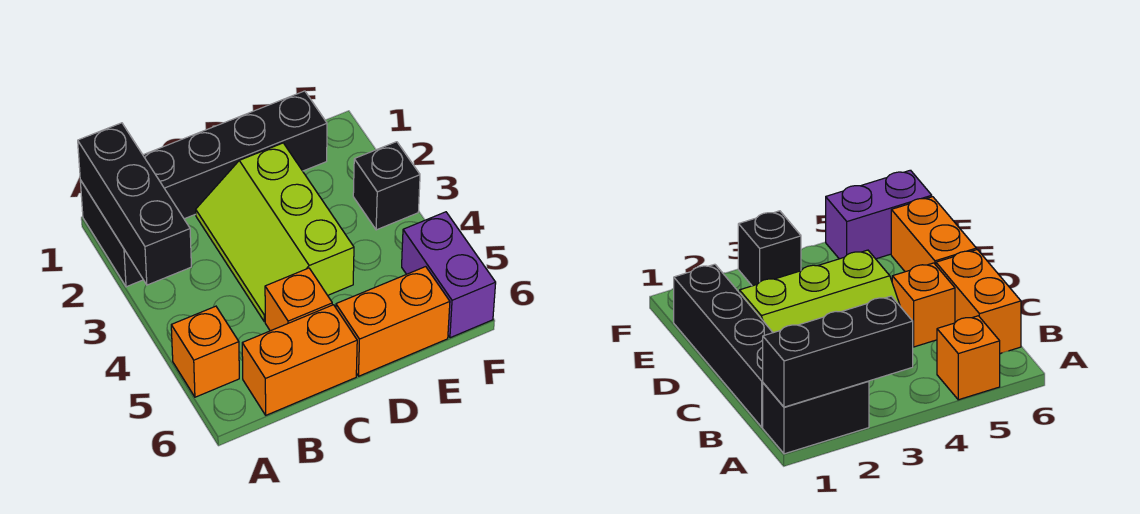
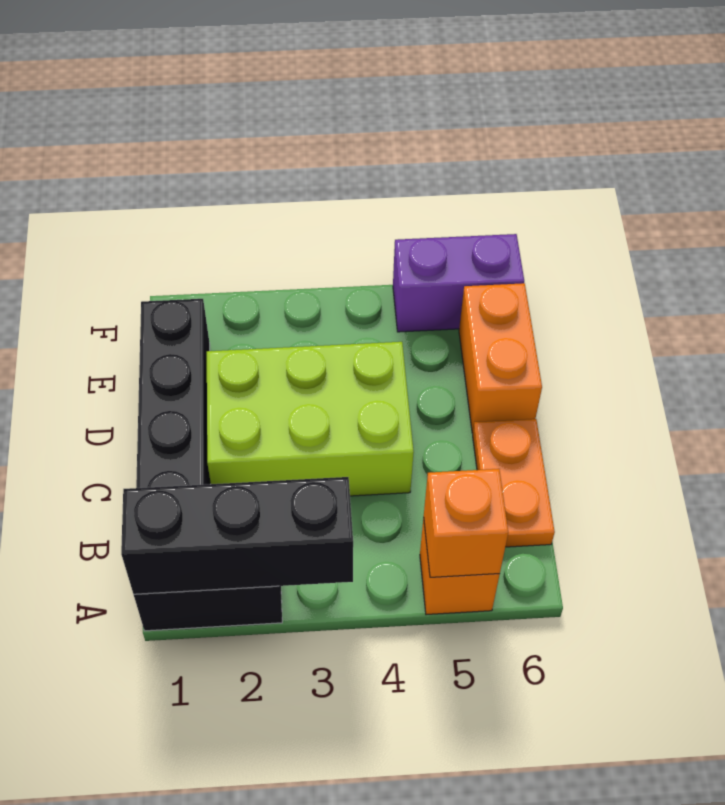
orange 1x2 brick [242,305,357,415] -> orange 1x2 plate [473,419,555,547]
lime 2x3 slope [196,143,354,322] -> lime 2x3 brick [207,342,414,496]
orange 1x1 brick [265,268,332,331] -> orange 1x1 brick moved to [424,469,508,577]
black 1x1 brick [353,142,420,230] -> none

